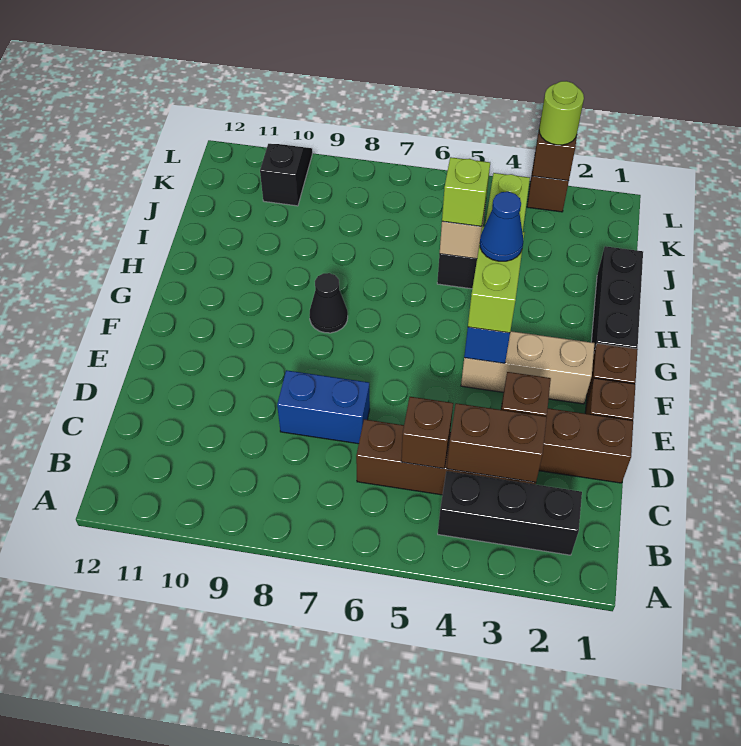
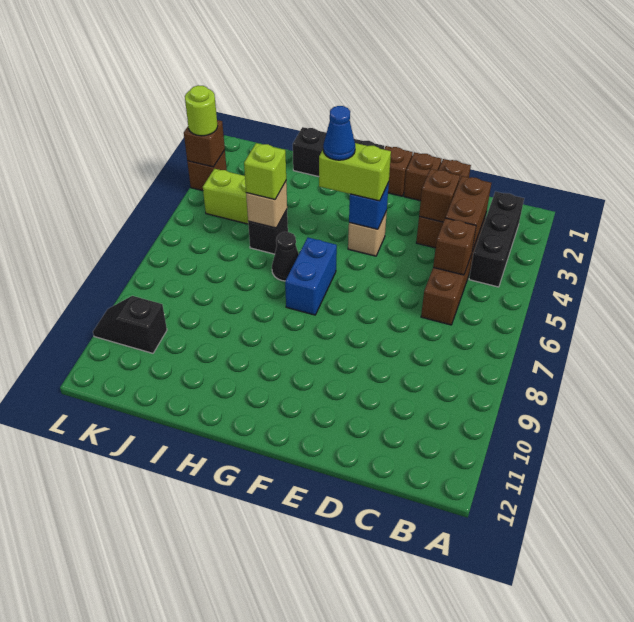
blue 1x2 brick [277,370,370,444] -> blue 1x2 brick moved to [285,238,337,315]
tan 1x3 brick [461,331,594,404] -> tan 1x1 brick [348,211,387,256]
black 1x1 cone [310,273,348,333] -> black 1x1 cone moved to [272,232,299,281]

